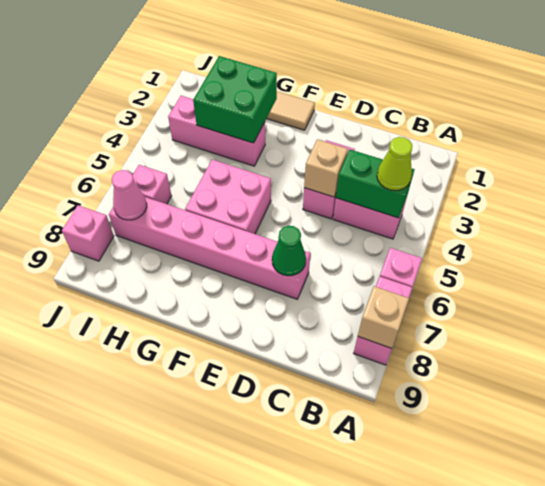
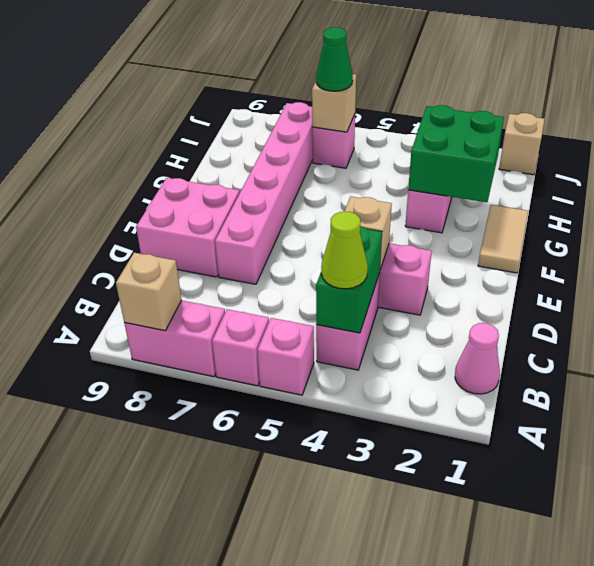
green 1x1 cone [272,226,306,276] -> green 1x1 cone moved to [316,27,353,91]
pink 2x2 brick [185,160,271,234] -> pink 2x2 brick moved to [136,178,240,277]
none -> tan 1x1 brick [312,74,356,132]
pink 1x1 cone [112,170,147,220] -> pink 1x1 cone moved to [455,323,500,394]
none -> tan 1x1 brick [499,113,545,175]
pink 1x1 brick [62,205,114,261] -> pink 1x1 brick moved to [257,318,314,395]

